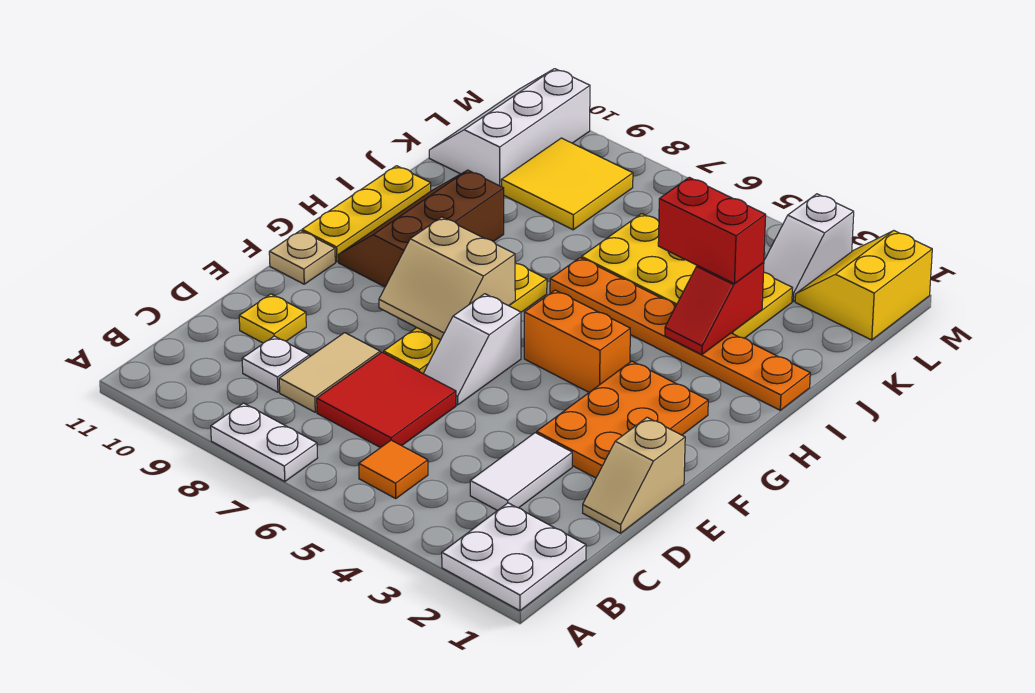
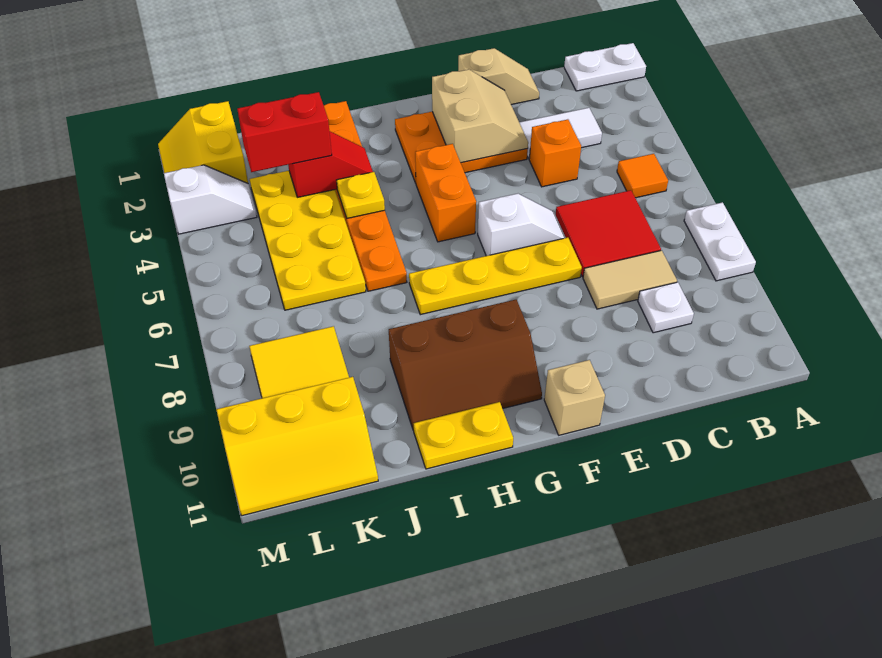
white 2x2 plate [442,503,586,611] -> white 1x2 plate [564,43,646,91]
none -> orange 1x1 brick [529,119,581,187]
yellow 1x1 plate [239,294,306,343] -> yellow 1x1 plate moved to [337,172,385,218]
tan 2x2 slope [379,217,515,340] -> tan 2x2 slope moved to [432,69,528,163]
tan 1x1 plate [269,231,335,284] -> tan 1x1 brick [544,360,605,435]
yellow 1x3 plate [302,166,431,262] -> yellow 1x2 plate [413,402,513,469]
red 1x2 brick [658,177,766,284] -> red 1x2 brick turned to [237,92,332,172]
white 2x3 slope [429,69,590,187] -> yellow 2x3 slope [216,377,378,516]
yellow 2x2 slope [795,231,932,340] -> yellow 2x2 slope turned to [158,101,248,183]

